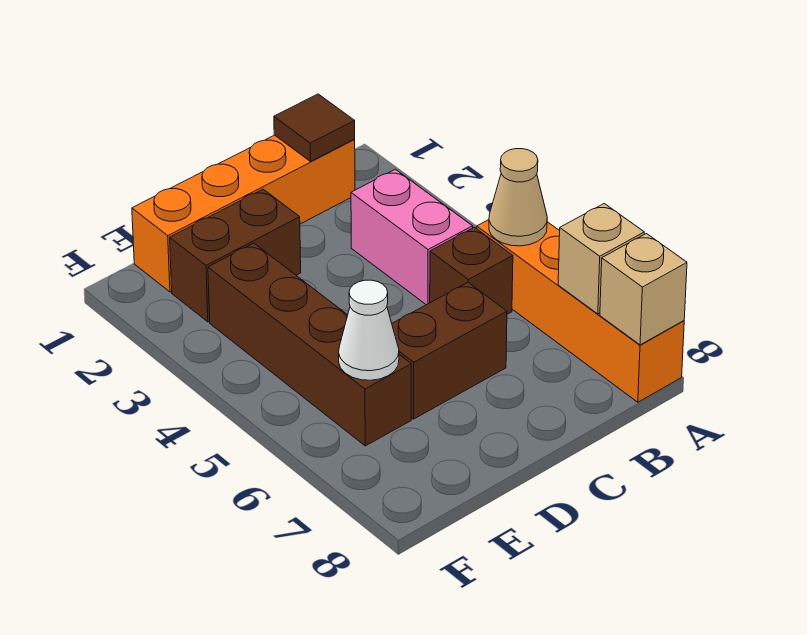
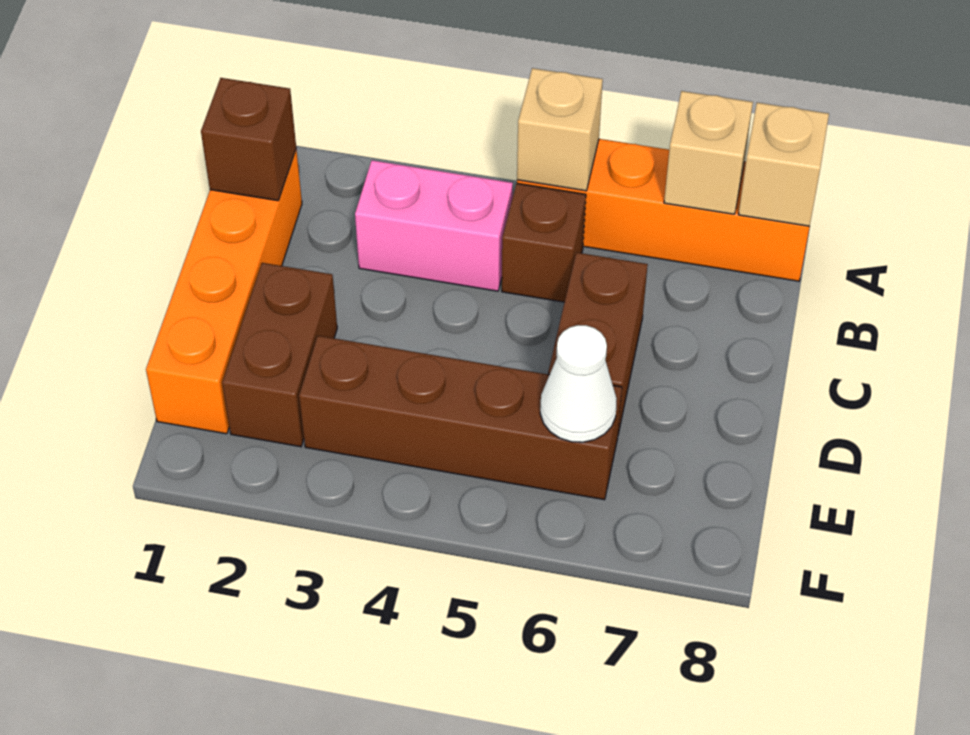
tan 1x1 cone [489,149,547,246] -> tan 1x1 brick [517,68,603,191]
brown 1x1 tile [274,94,355,161] -> brown 1x1 brick [201,78,296,201]

